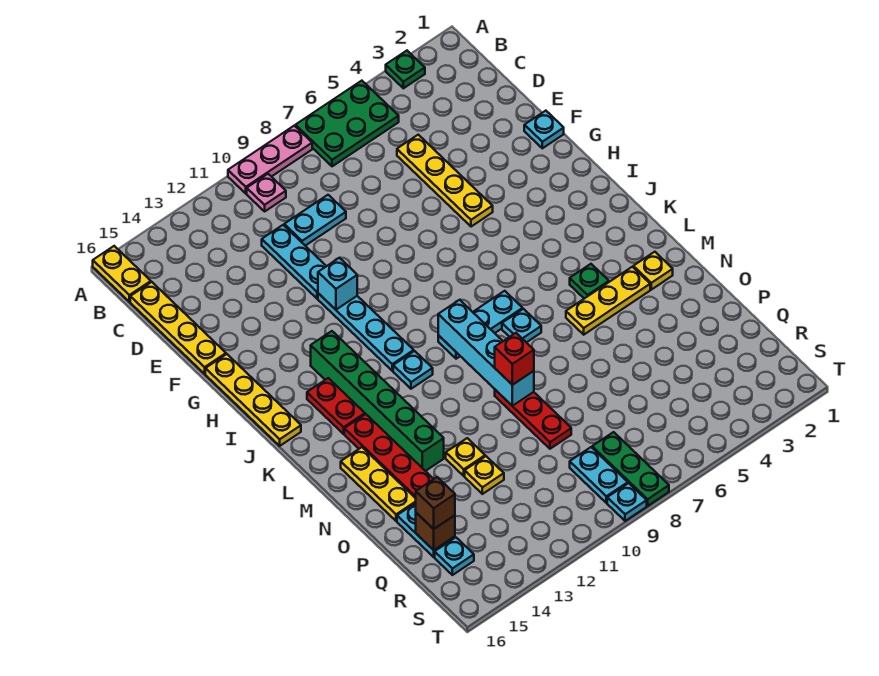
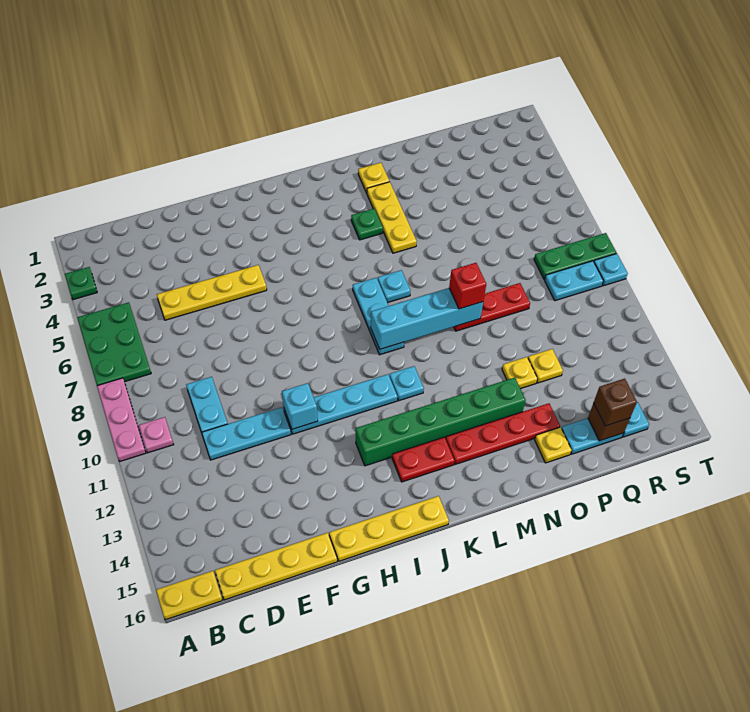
cyan 1x1 plate [524,111,564,148] -> none
yellow 1x3 plate [341,447,416,521] -> yellow 1x1 plate [535,427,572,463]

